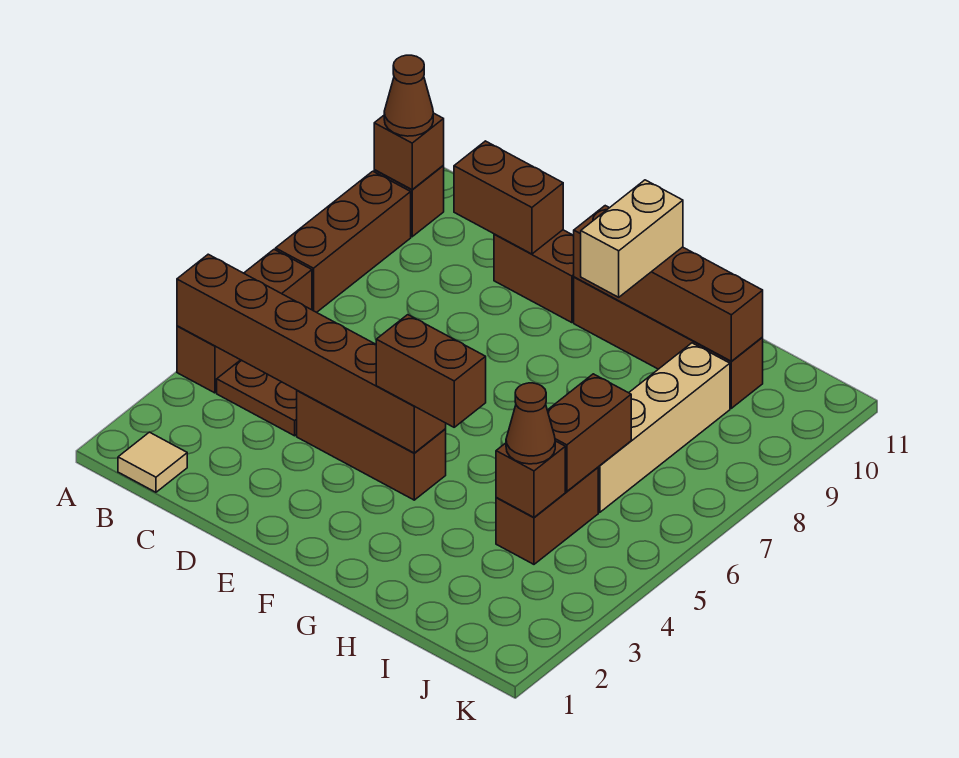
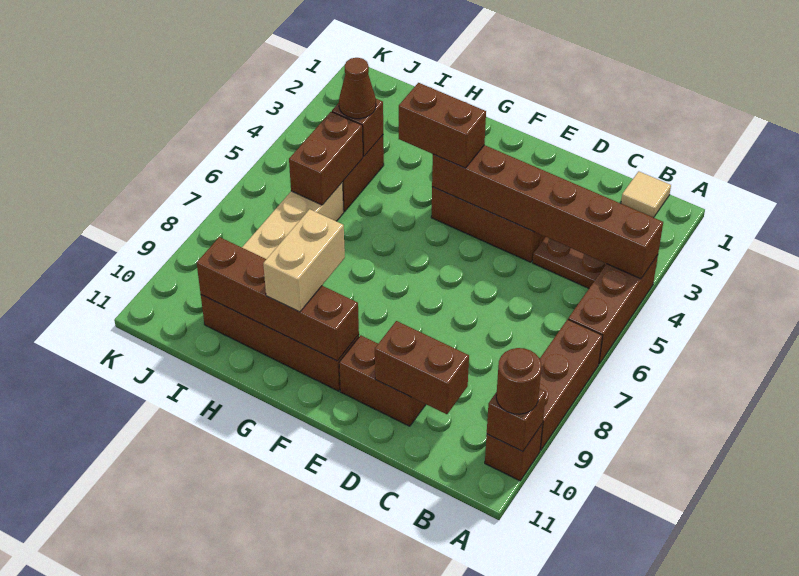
brown 1x1 cone [384,55,433,136] -> brown 1x1 round brick [496,348,541,414]

